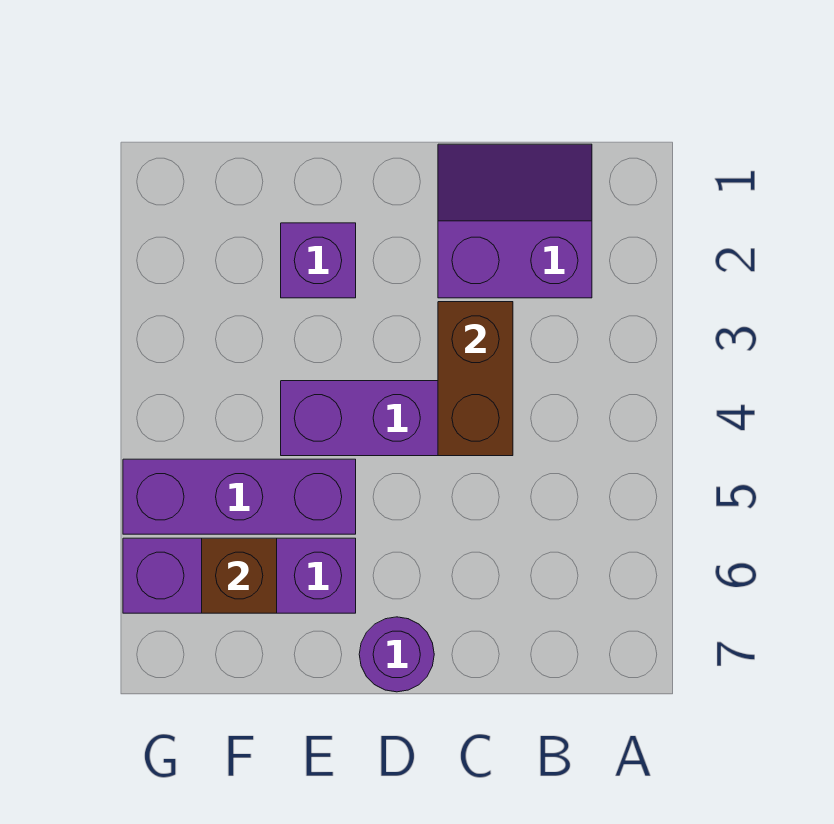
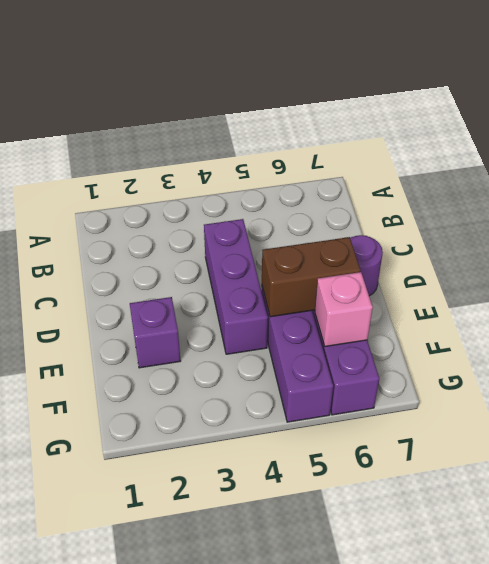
purple 2x2 slope [438,144,592,298] -> none
brown 1x2 brick [438,302,513,456] -> brown 1x2 brick moved to [262,237,361,317]
brown 1x1 brick [202,538,277,613] -> pink 1x1 brick [315,272,373,347]

